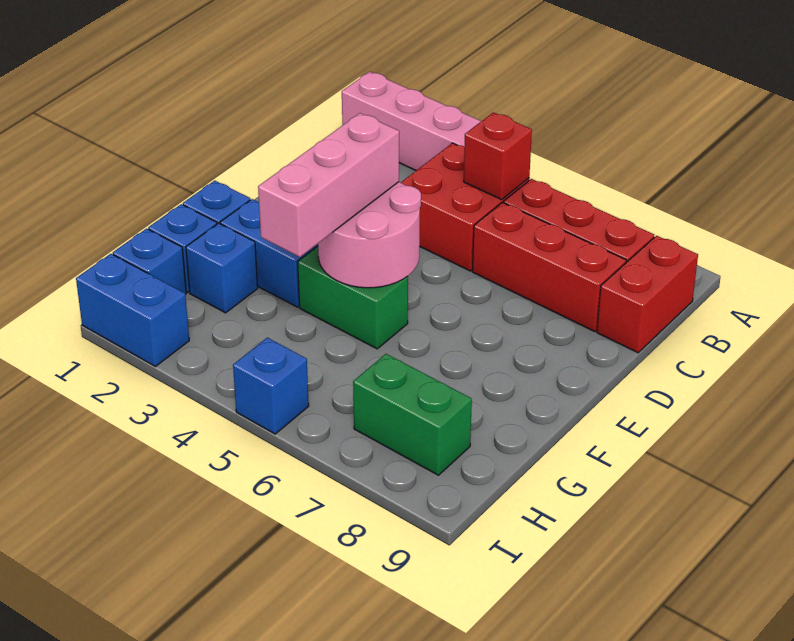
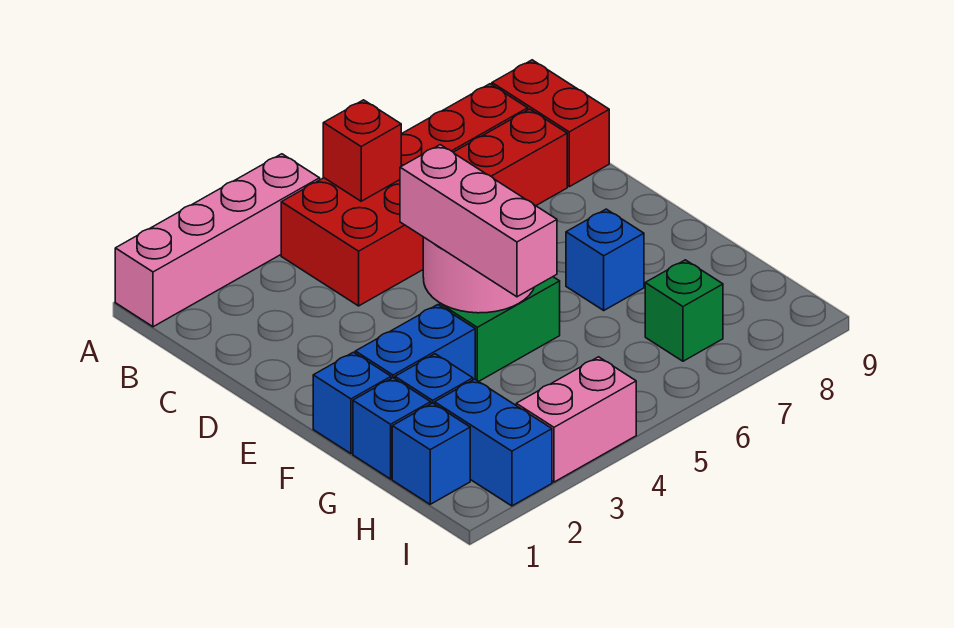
green 1x2 brick [353,354,472,475] -> green 1x1 brick [645,260,723,361]
blue 1x2 brick [76,254,189,366] -> blue 1x2 brick turned to [435,379,552,506]
none -> pink 1x2 brick [516,357,636,482]
blue 1x1 brick [233,338,309,434] -> blue 1x1 brick moved to [566,209,644,310]

